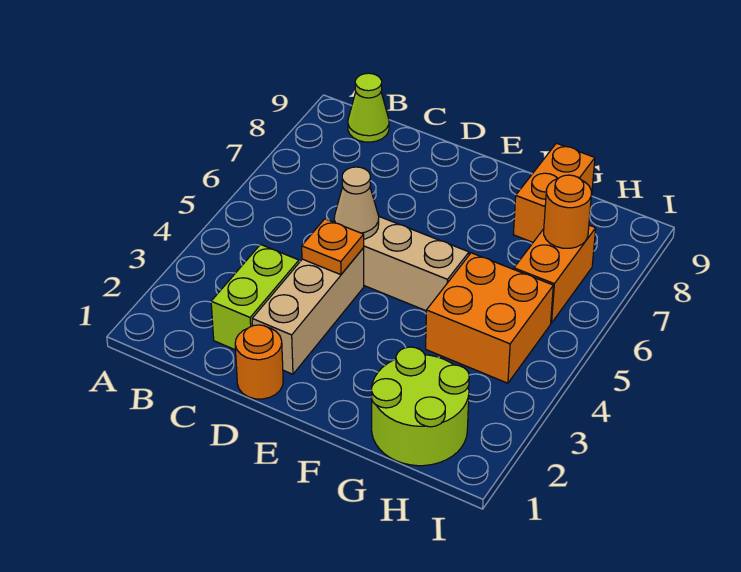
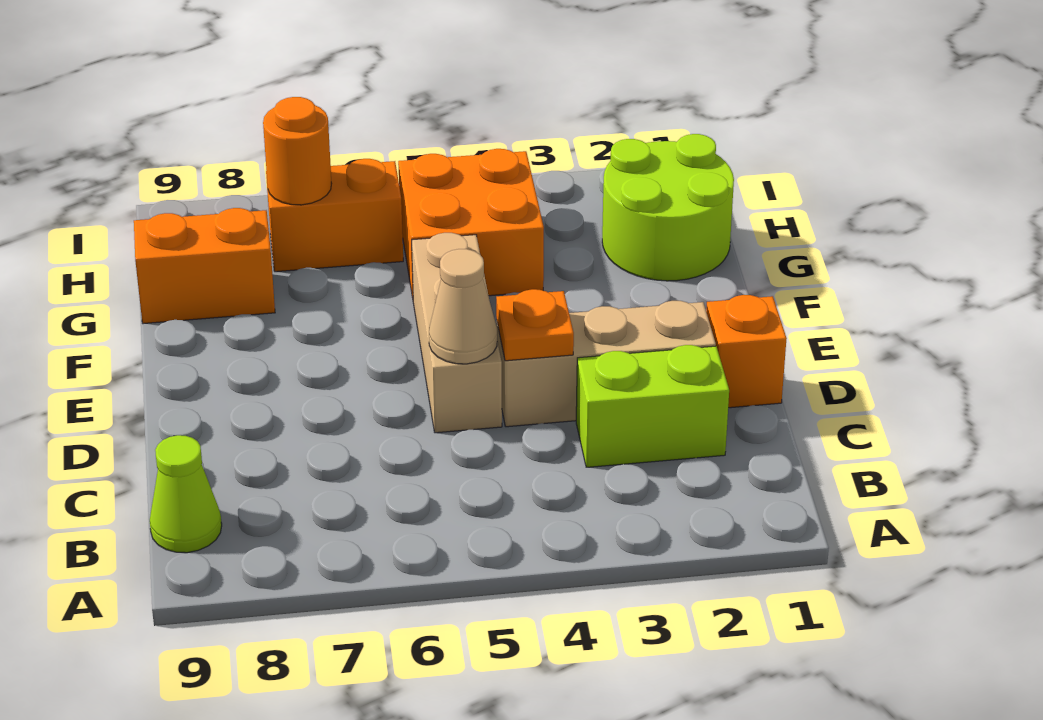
orange 1x1 round brick [235,325,283,399] -> orange 1x1 brick [706,295,787,408]

